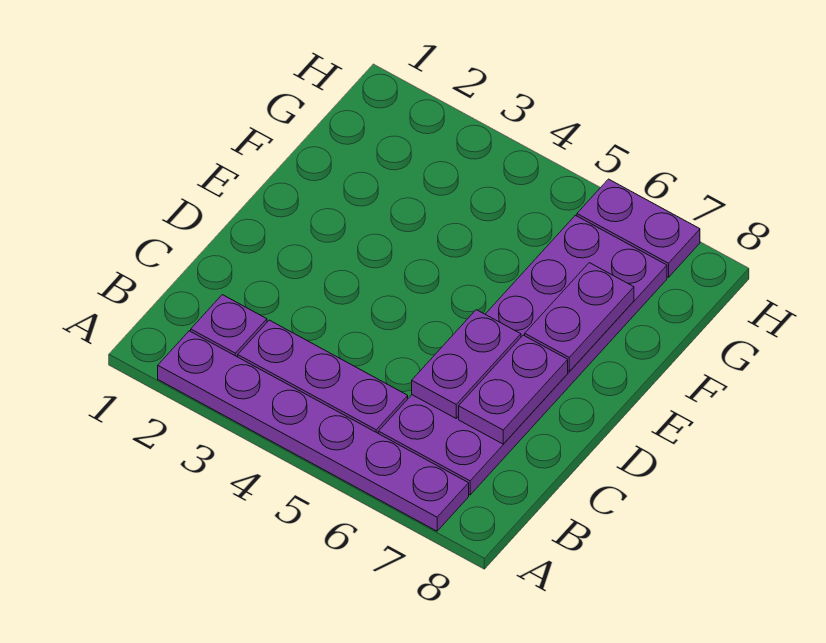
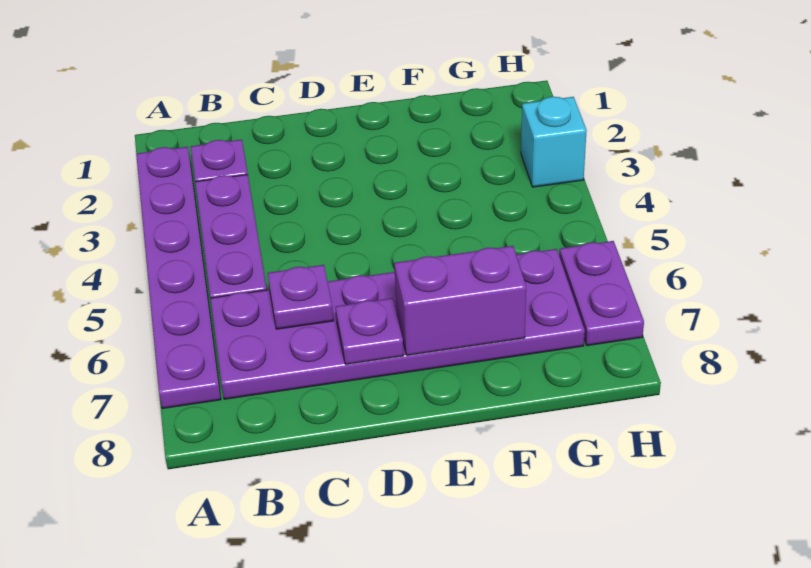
purple 1x2 plate [412,310,521,418] -> purple 1x1 plate [268,265,333,329]
purple 1x2 plate [459,335,568,444] -> purple 1x1 plate [336,298,404,365]
purple 1x2 plate [525,263,634,372] -> purple 1x2 brick [394,246,526,356]
none -> cyan 1x1 brick [521,97,587,187]

